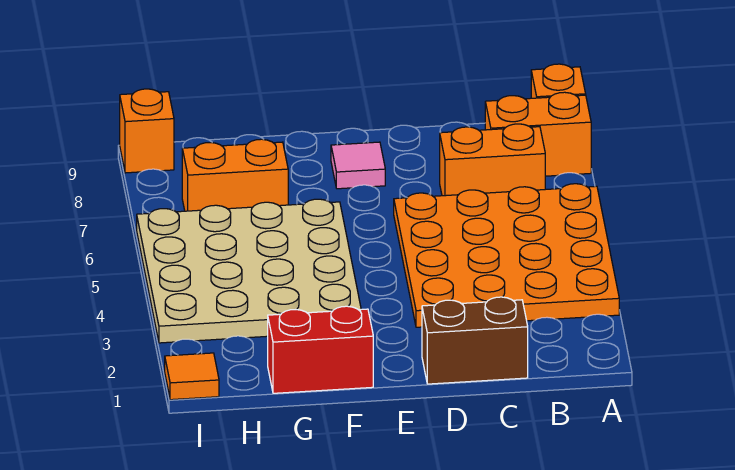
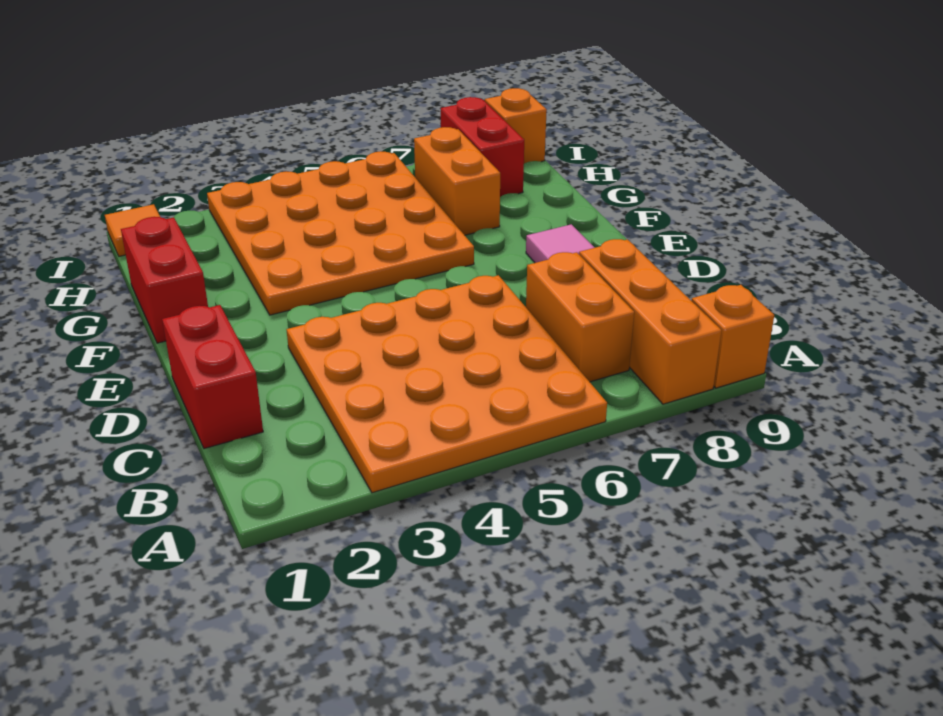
orange 1x2 brick [485,92,591,176] -> orange 1x3 brick [579,239,722,404]
brown 1x2 brick [422,297,528,384] -> red 1x2 brick [162,305,263,449]
tan 4x4 plate [137,199,361,343] -> orange 4x4 plate [207,151,474,315]
none -> red 1x2 brick [441,97,524,197]

